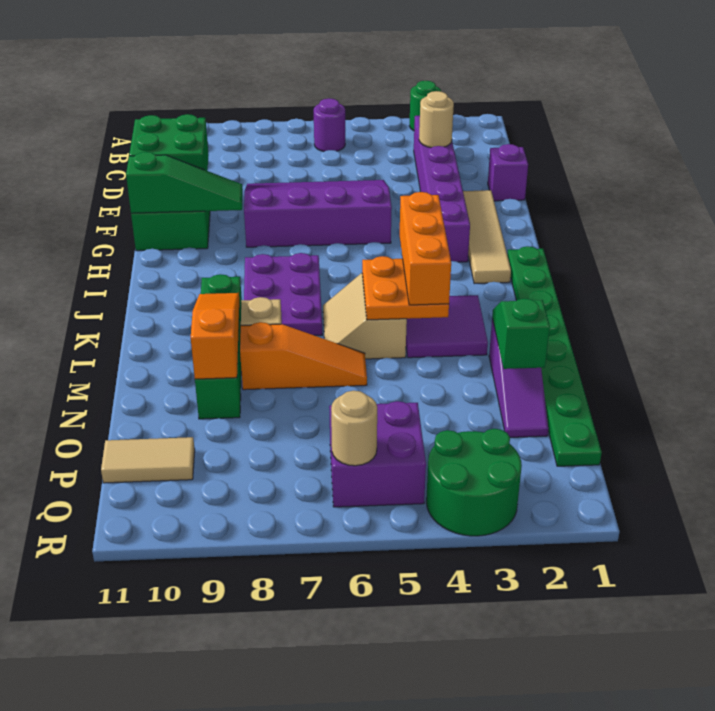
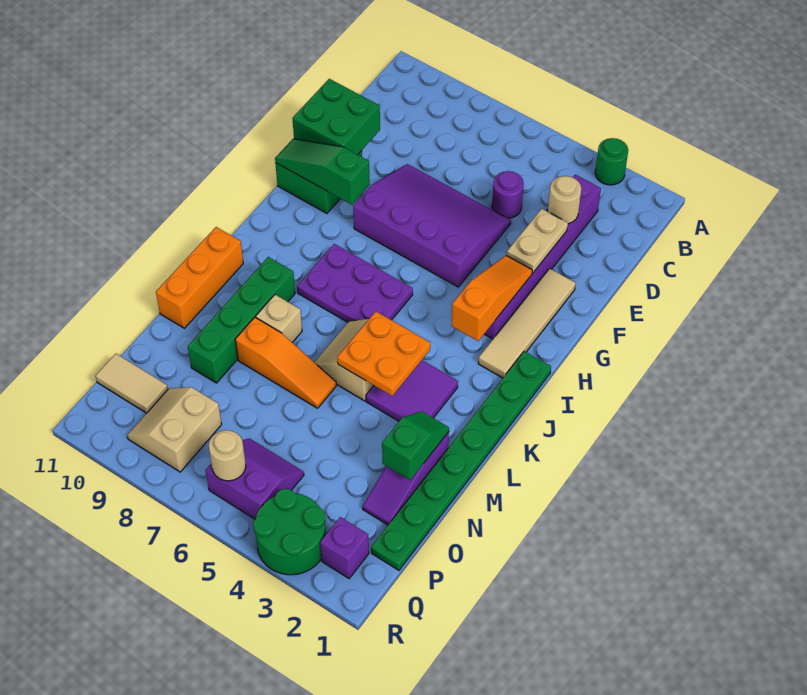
purple 1x1 round brick [314,98,345,152] -> purple 1x1 round brick moved to [492,171,524,218]
purple 1x1 brick [488,144,528,201] -> purple 1x1 brick moved to [320,517,369,578]
none -> tan 1x2 plate [507,209,568,273]
green 1x3 slope [126,152,243,213] -> green 1x3 slope turned to [275,139,370,205]
purple 2x3 plate [244,253,322,335] -> purple 2x3 plate turned to [297,244,413,322]
orange 1x3 brick [400,192,451,305] -> orange 1x3 brick moved to [156,227,243,328]
orange 1x3 slope [191,293,239,379] -> orange 1x3 slope moved to [451,255,532,341]
purple 2x2 brick [329,401,426,507] -> purple 2x2 slope [205,438,304,519]
none -> tan 2x2 slope [127,387,222,472]

